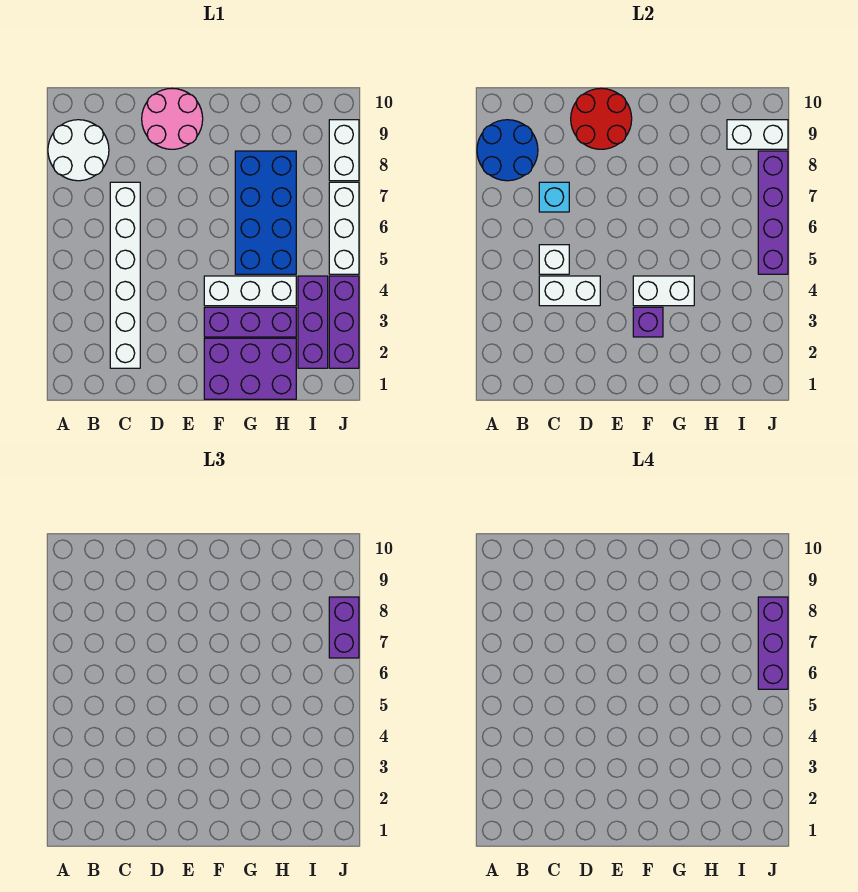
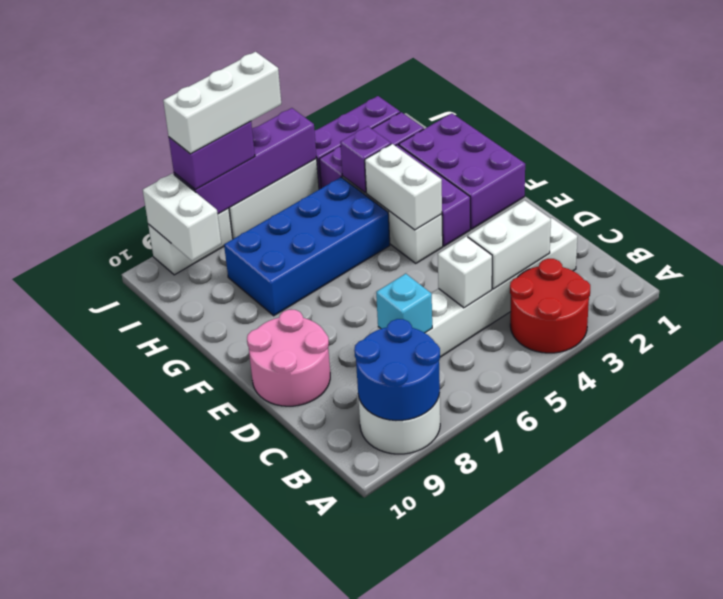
white 1x2 brick [539,276,600,306] -> white 1x2 brick turned to [468,200,551,289]
red 2x2 round brick [571,88,632,149] -> red 2x2 round brick moved to [510,259,590,353]
purple 1x1 brick [633,307,663,337] -> purple 1x1 brick moved to [340,126,391,193]
purple 1x3 brick [758,597,788,689] -> white 1x3 brick [163,52,281,154]

